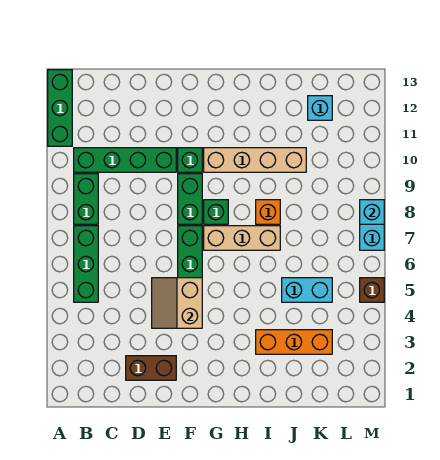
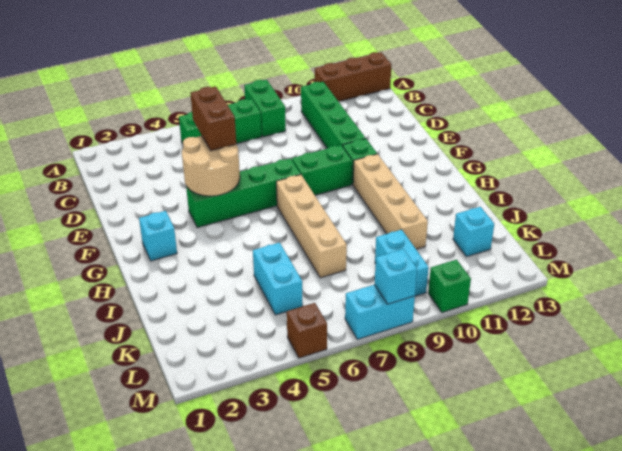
green 1x3 brick [48,70,72,146] -> brown 1x3 brick [315,52,391,101]
green 1x2 brick [74,174,98,224] -> green 1x2 brick turned to [244,80,286,137]
brown 1x2 brick [126,356,176,380] -> brown 1x2 brick moved to [190,86,236,151]
tan 2x2 slope [152,278,202,328] -> tan 2x2 round brick [182,136,240,196]
none -> cyan 1x1 brick [139,211,177,261]
tan 1x3 brick [204,226,280,250] -> tan 1x4 brick [276,175,347,278]
green 1x1 brick [204,200,228,224] -> green 1x1 brick moved to [428,260,471,312]
orange 1x3 brick [256,330,332,354] -> none
orange 1x1 brick [256,200,280,224] -> none
none -> cyan 1x2 brick [375,230,429,296]

